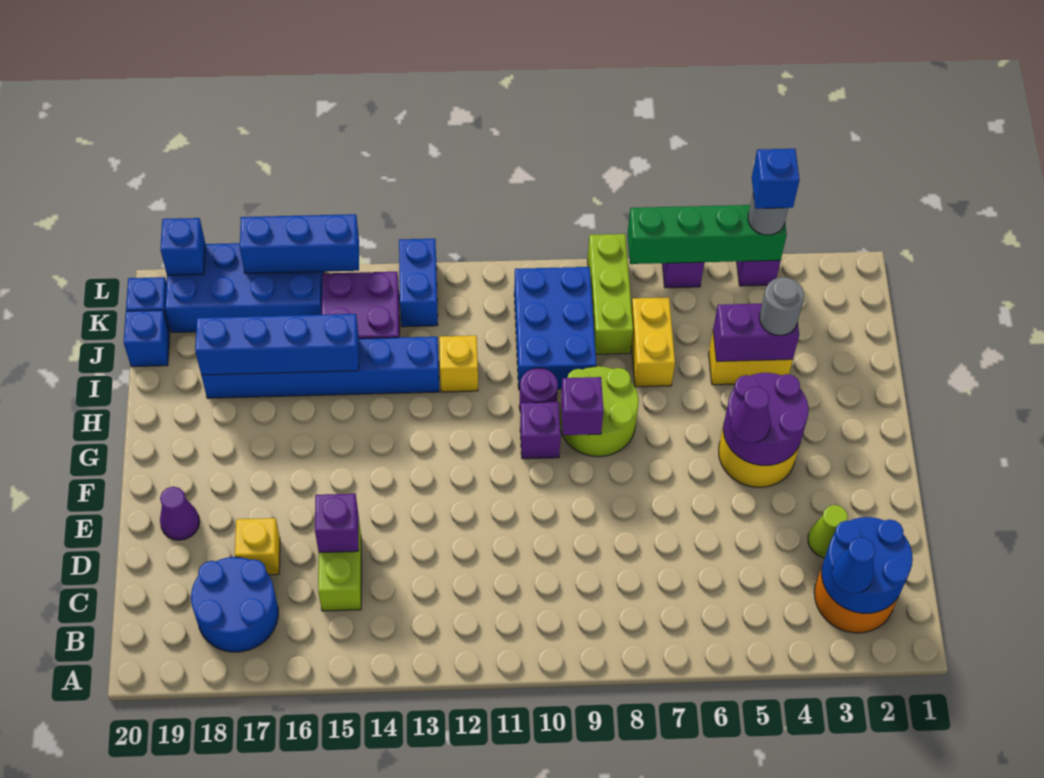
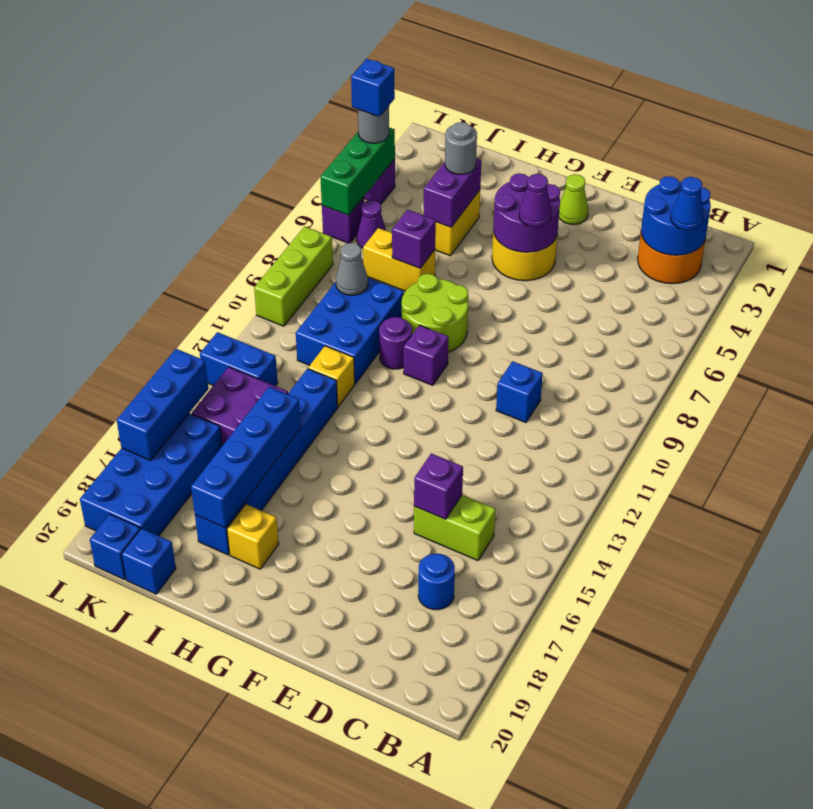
blue 2x2 round brick [191,557,278,652] -> blue 1x1 round brick [418,554,455,610]
lime 1x1 cone [808,505,848,558] -> lime 1x1 cone moved to [559,174,588,224]
yellow 1x1 brick [235,518,280,575] -> yellow 1x1 brick moved to [227,504,279,569]
purple 1x1 cone [160,487,200,540] -> purple 1x1 cone moved to [357,200,386,248]
purple 1x1 brick [561,377,603,435] -> purple 1x1 brick moved to [392,210,436,268]
blue 2x3 brick [514,267,596,390] -> blue 2x3 brick turned to [296,278,404,384]
lime 1x3 brick [588,234,633,354] -> lime 1x3 brick turned to [254,227,333,326]
none -> grey 1x1 cone [336,243,368,295]
green 1x4 brick [628,205,787,264] -> green 1x3 brick [320,128,395,215]
blue 1x1 brick [161,218,205,275] -> blue 1x1 brick moved to [496,361,543,423]

